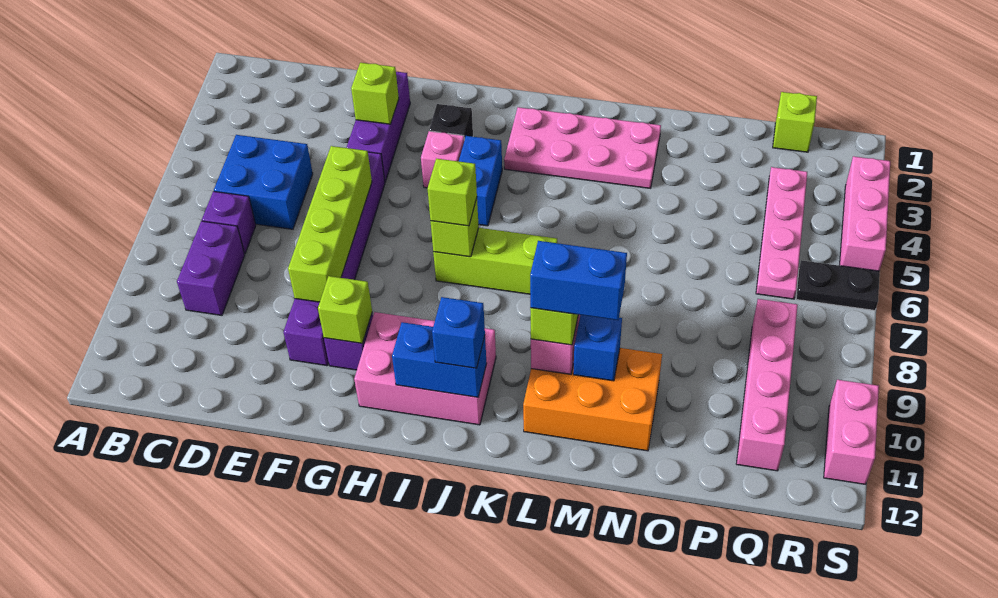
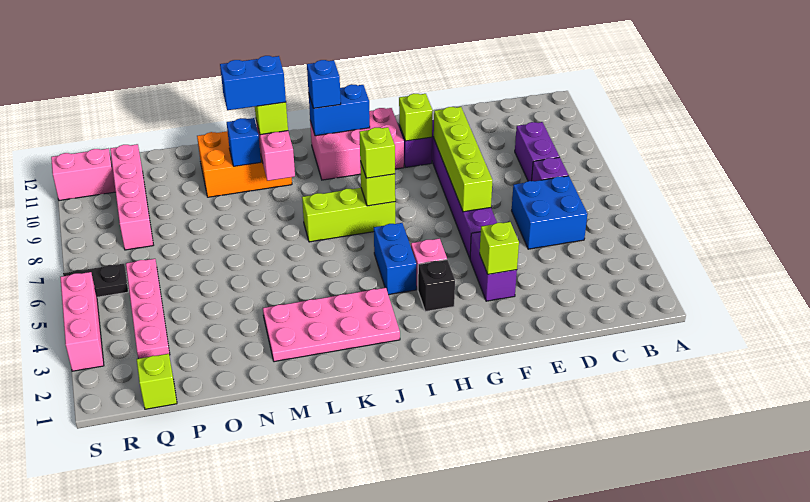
purple 1x3 brick [346,72,410,182] -> purple 1x2 brick [470,232,517,301]
pink 1x2 brick [824,380,879,484] -> pink 1x2 brick turned to [51,149,116,201]

